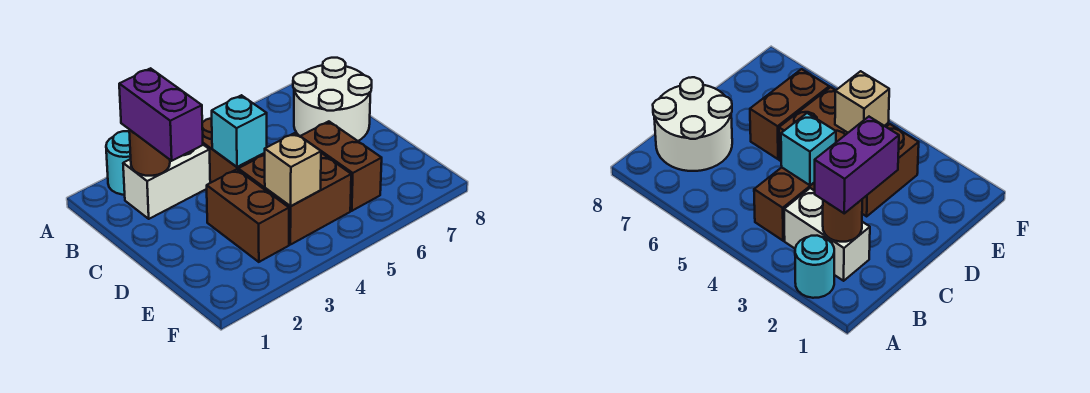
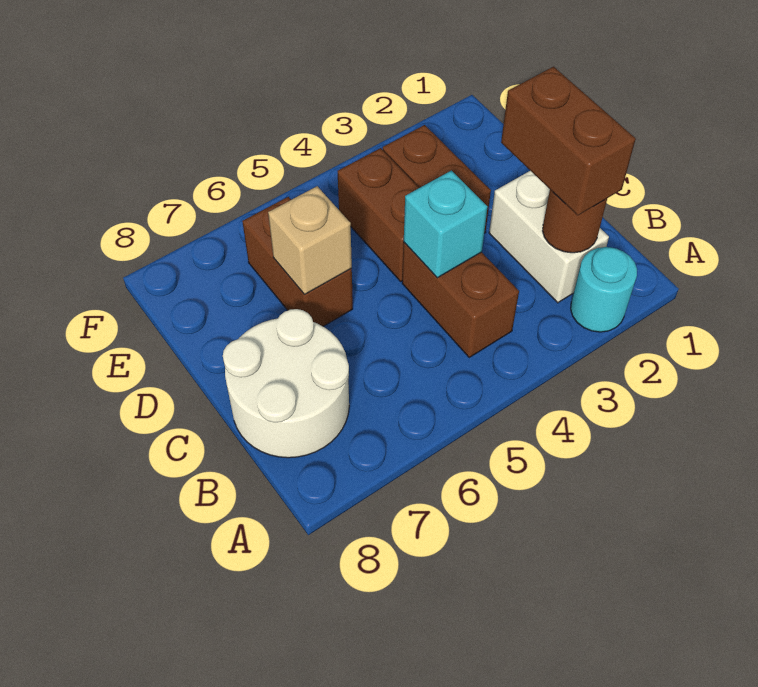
white 1x2 brick [123,145,210,219] -> white 1x2 brick turned to [489,171,609,303]
purple 1x2 brick [119,68,203,161] -> brown 1x2 brick [501,67,636,215]
brown 2x2 brick [238,153,351,245] -> brown 1x2 brick [338,148,419,281]
tan 1x1 brick [265,133,321,206] -> tan 1x1 brick moved to [268,186,352,294]

